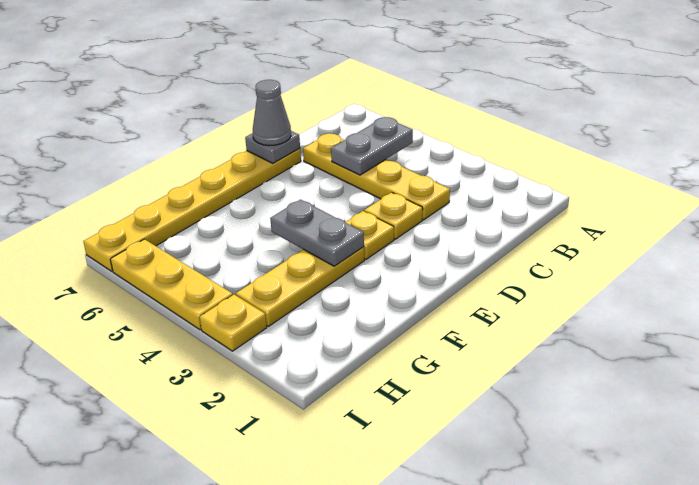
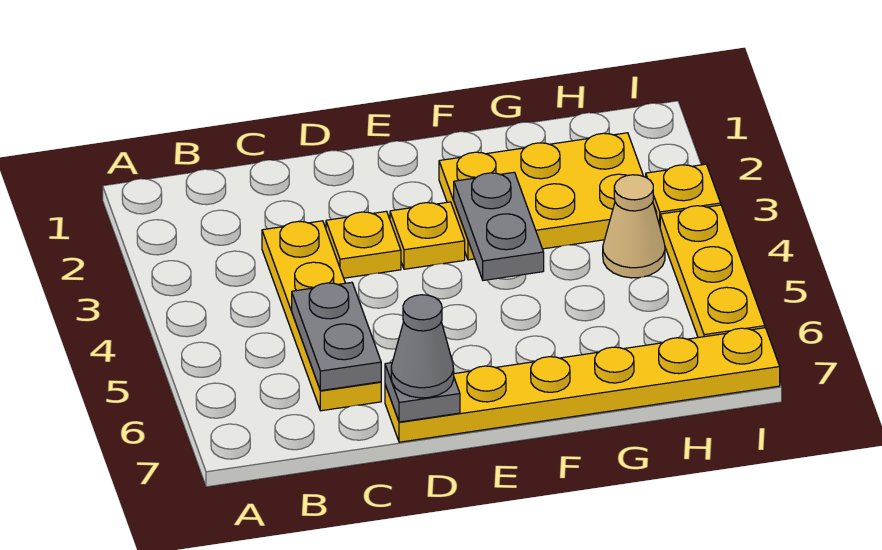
grey 1x2 plate [331,117,413,175] -> grey 1x2 plate turned to [292,282,381,391]
yellow 1x3 plate [236,247,364,326] -> yellow 2x3 plate [439,133,657,260]
none -> tan 1x1 cone [603,175,665,278]

